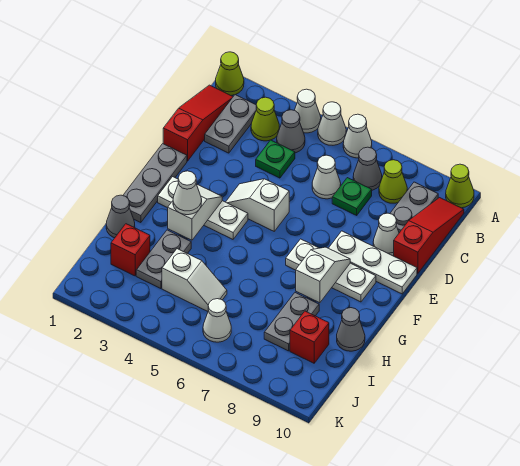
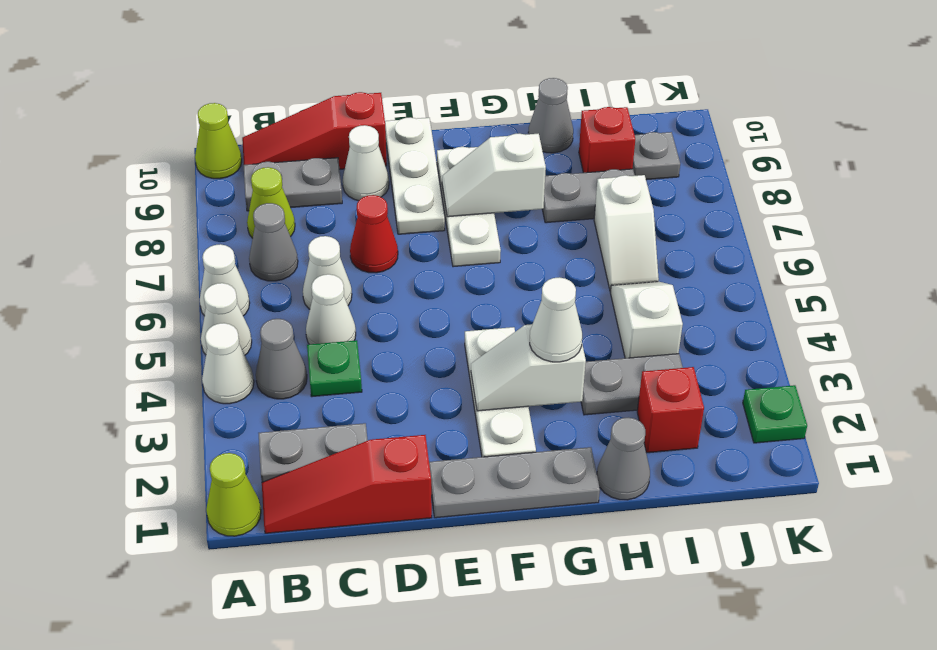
lime 1x1 cone [251,97,279,141] -> none
green 1x1 plate [332,178,372,215] -> green 1x1 plate moved to [743,385,807,443]
none -> red 1x1 cone [350,195,398,273]
white 1x2 slope [226,179,289,231] -> white 1x2 slope moved to [594,175,659,291]
white 1x1 cone [203,299,231,342] -> white 1x1 cone moved to [306,274,356,344]
none -> grey 1x1 plate [633,132,680,180]

